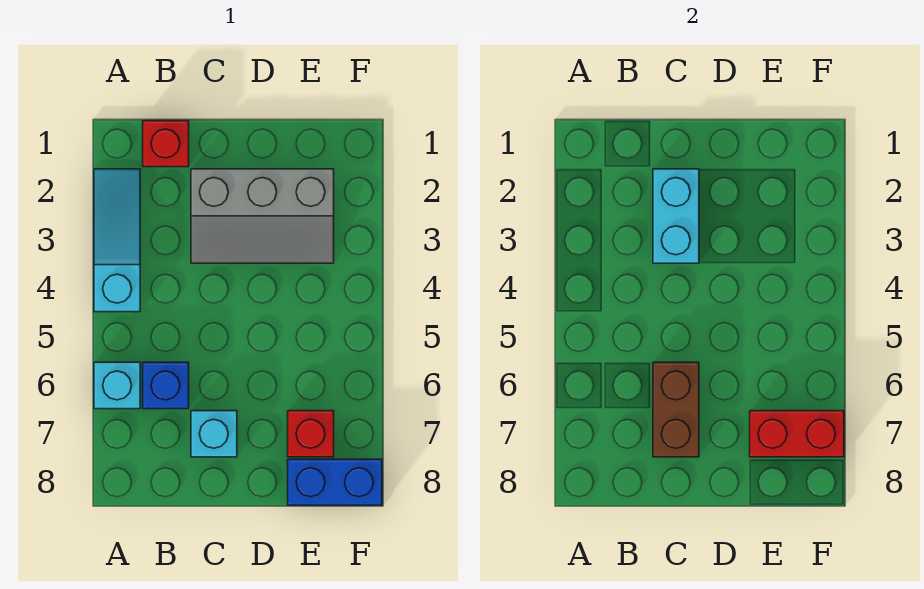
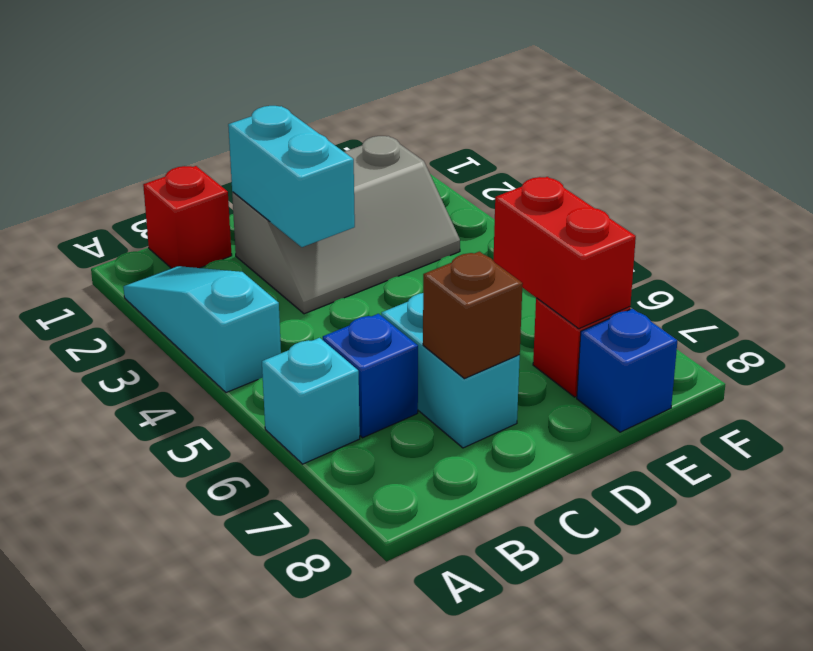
brown 1x2 brick [653,362,699,457] -> brown 1x1 brick [423,252,523,379]
cyan 1x1 brick [191,411,237,457] -> cyan 1x2 brick [381,293,520,448]
red 1x2 brick [750,411,844,457] -> red 1x2 brick turned to [493,177,636,329]
blue 1x2 brick [288,459,382,505] -> blue 1x1 brick [577,309,677,432]

